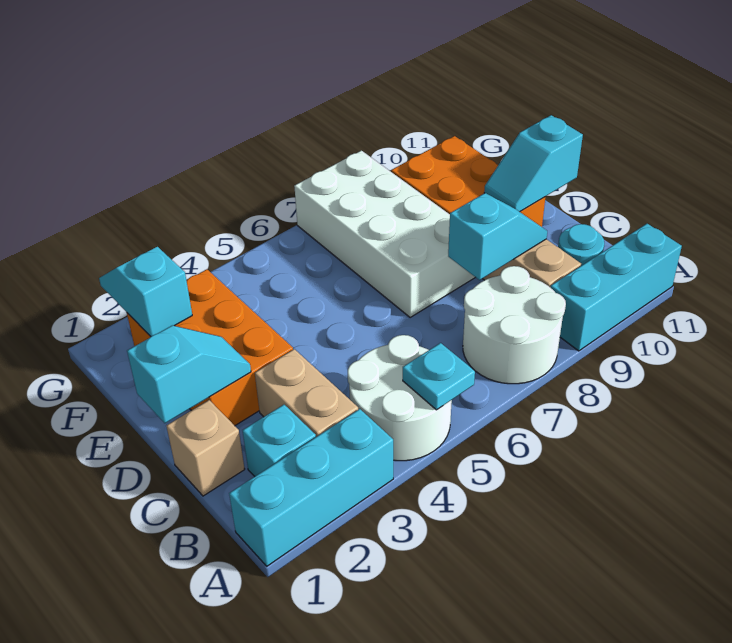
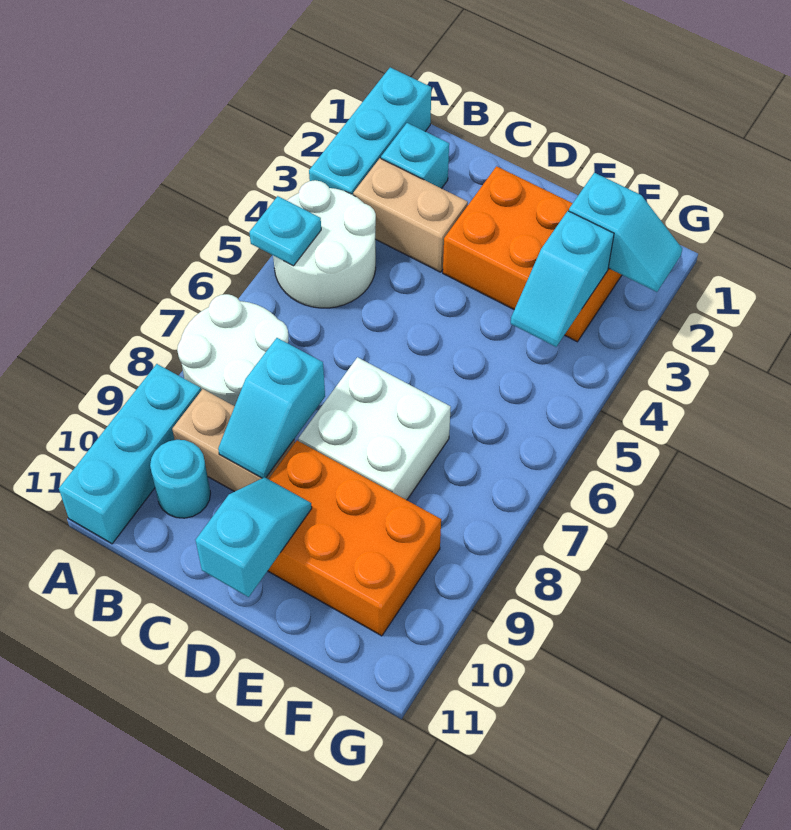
tan 1x1 brick [166,400,245,496] -> none
cyan 1x2 slope [127,325,251,423] -> cyan 1x2 slope moved to [511,211,614,347]
white 2x4 brick [294,151,475,318] -> white 2x2 brick [298,357,451,500]

